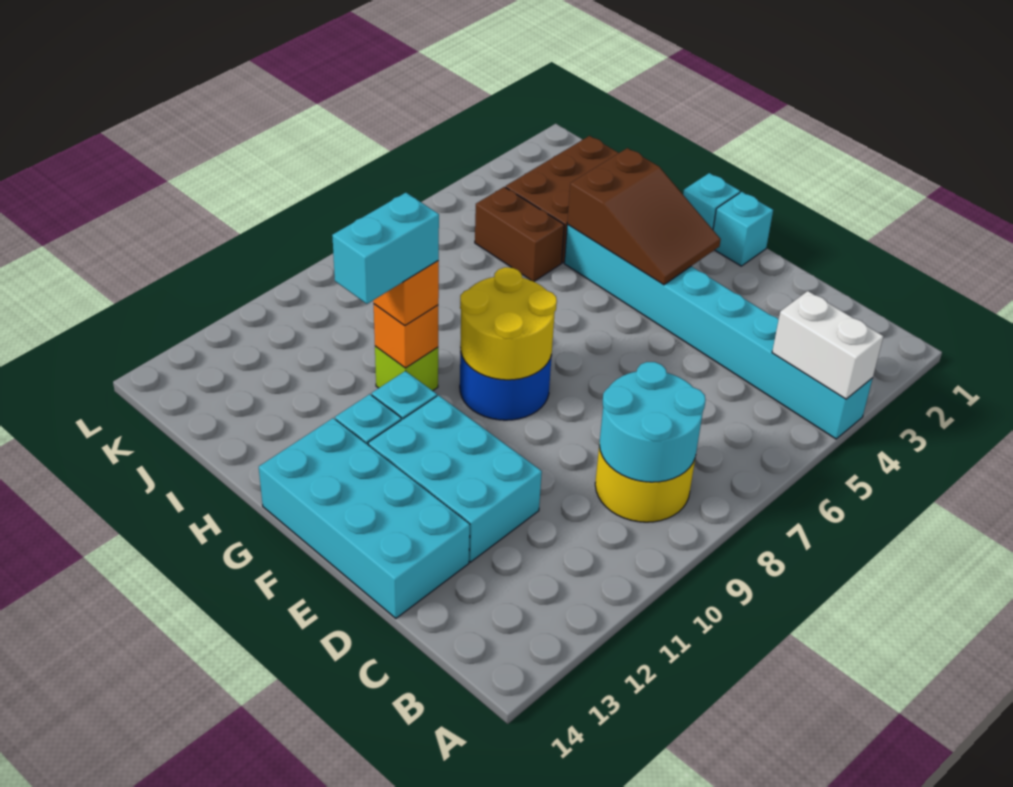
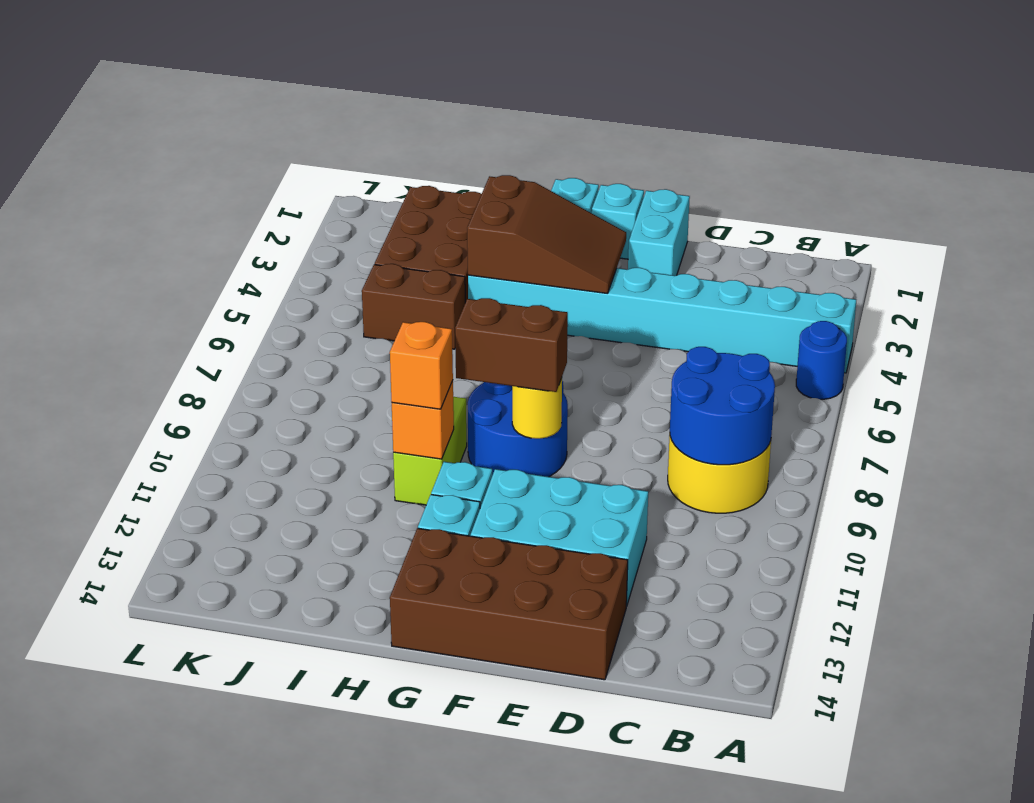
white 1x2 brick [772,291,883,399] -> none
none -> blue 1x1 round brick [796,321,847,399]
cyan 2x2 round brick [600,362,706,482] -> blue 2x2 round brick [670,347,775,465]
cyan 2x4 brick [259,418,470,618] -> brown 2x4 brick [390,528,628,680]
yellow 2x2 round brick [460,267,557,380] -> yellow 1x1 round brick [512,378,562,439]
none -> brown 1x2 brick [455,298,568,392]
lime 1x1 brick [375,346,438,391] -> lime 1x2 brick [393,397,467,505]
cyan 1x2 brick [332,193,439,304] -> cyan 1x2 brick moved to [628,189,690,276]

